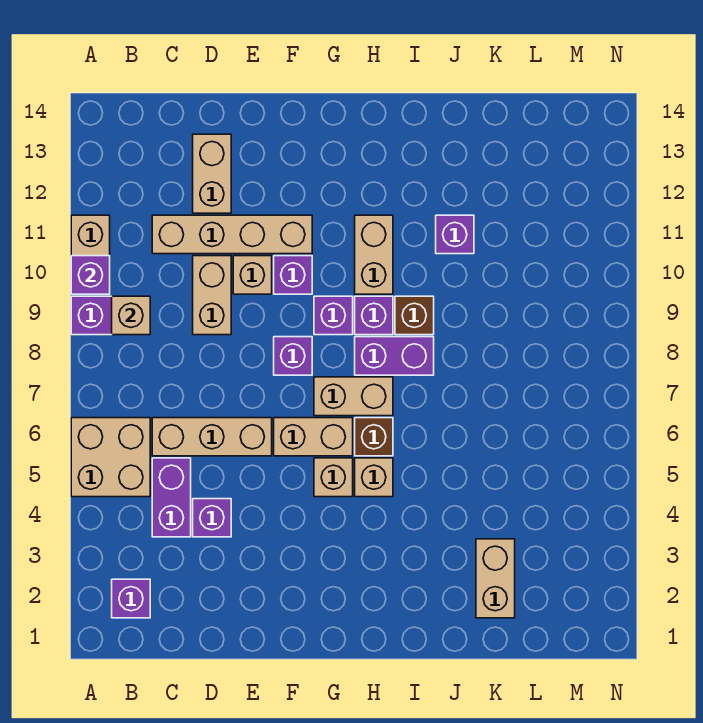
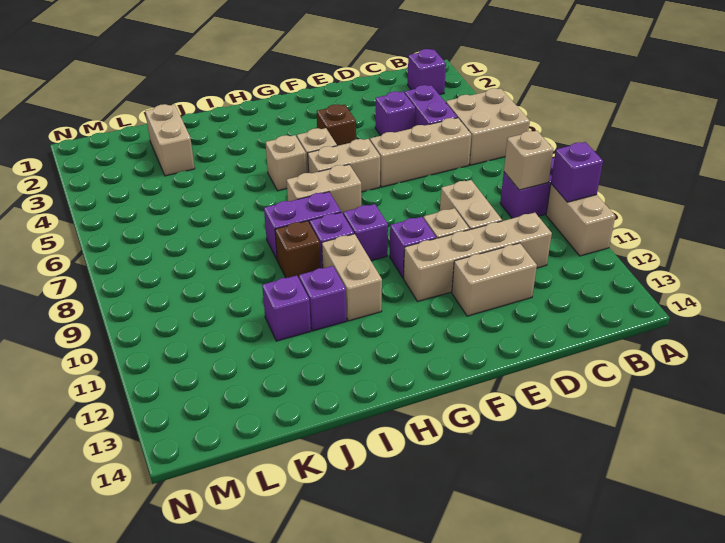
tan 1x2 brick [193,134,231,213] -> tan 1x2 brick turned to [452,243,537,316]
purple 1x1 brick [274,337,312,375] -> purple 1x1 brick moved to [299,266,347,331]
brown 1x1 brick [355,418,393,456] -> brown 1x1 brick moved to [317,104,356,146]

